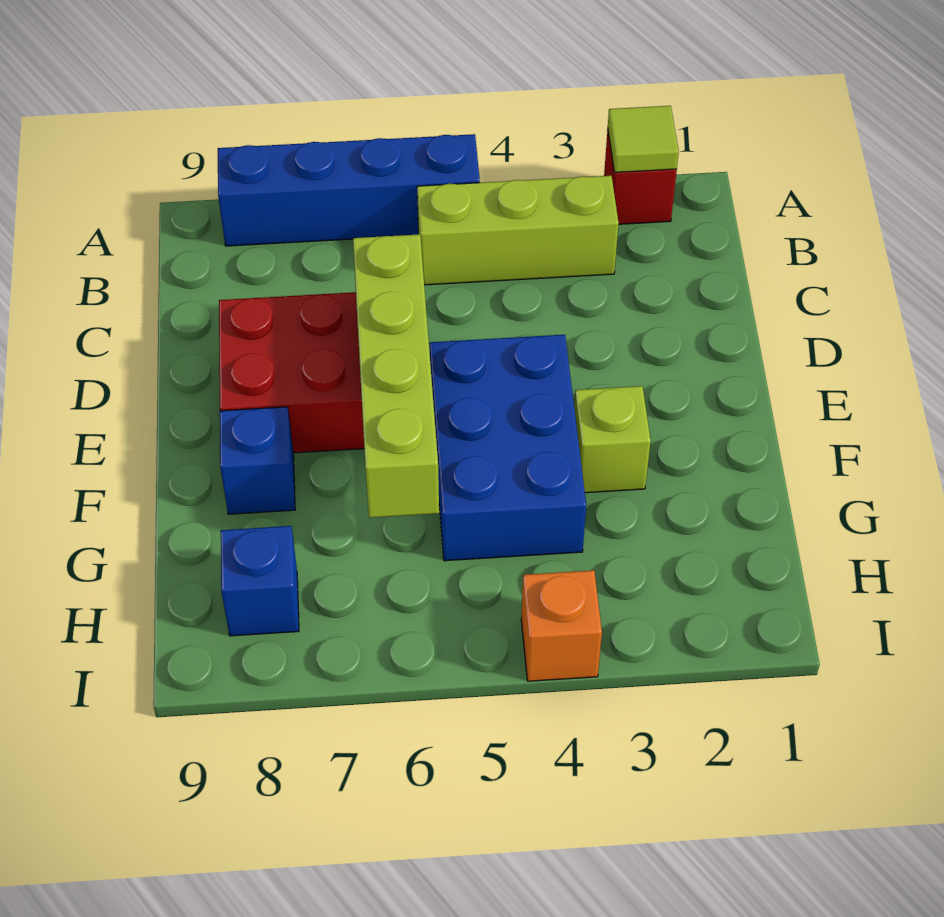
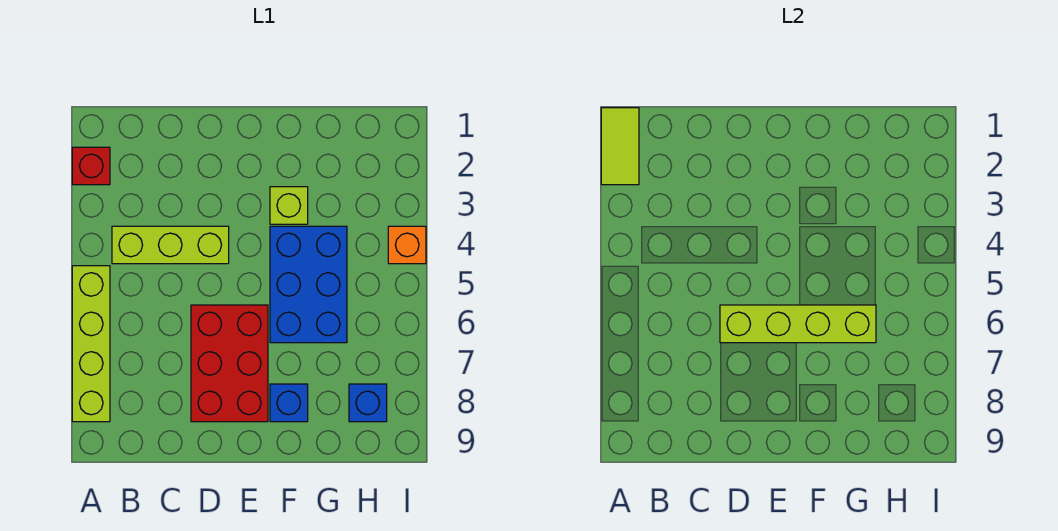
lime 1x1 tile [608,106,679,172] -> lime 1x2 tile [601,108,639,185]
blue 1x4 brick [218,134,480,246] -> lime 1x4 brick [72,266,110,422]
lime 1x3 brick [417,176,619,285] -> lime 1x3 brick turned to [112,226,229,264]
blue 2x3 brick [429,335,586,561] -> blue 2x3 brick turned to [270,226,347,343]

